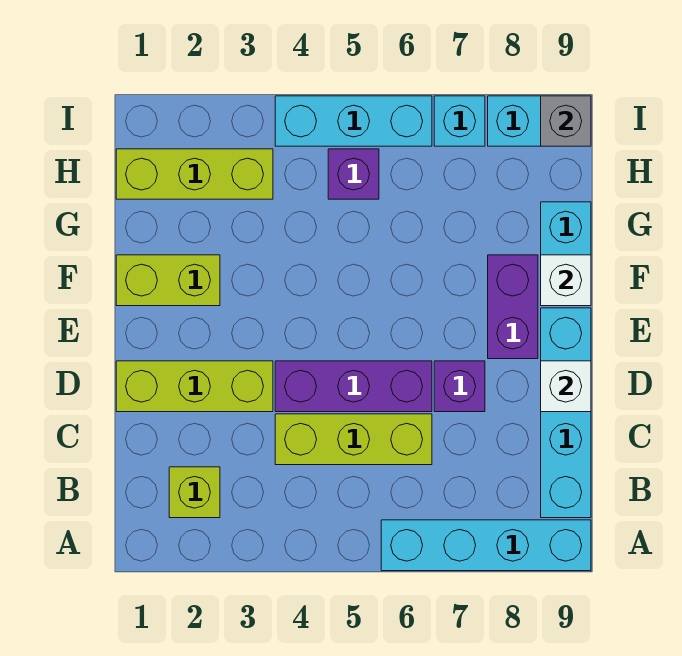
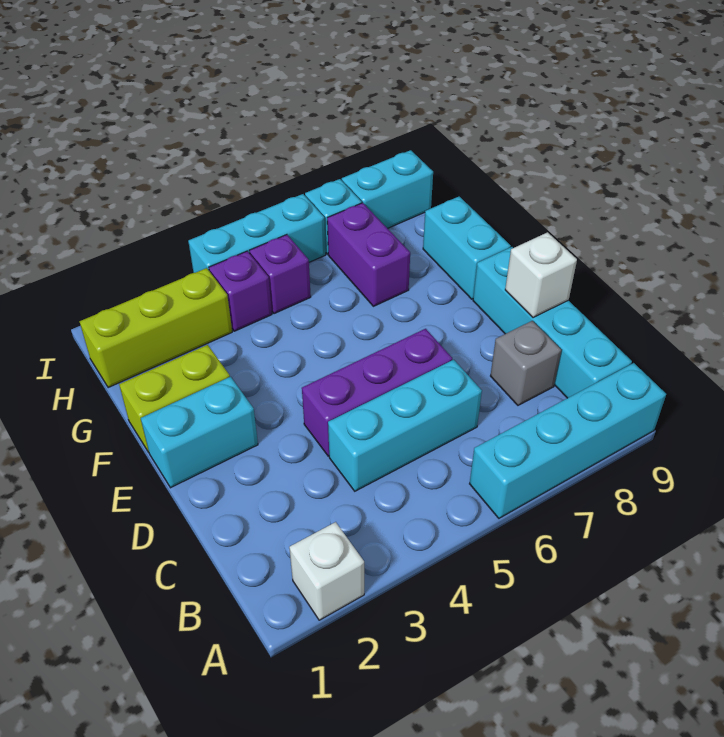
lime 1x1 brick [169,467,220,518] -> none
lime 1x3 brick [275,414,432,465] -> cyan 1x3 brick [328,360,482,491]
lime 1x3 brick [116,361,273,412] -> none
purple 1x1 brick [434,361,485,412] -> purple 1x1 brick moved to [209,251,272,331]
none -> cyan 1x2 brick [141,377,258,488]
purple 1x2 brick [488,255,538,359] -> purple 1x2 brick moved to [327,203,410,306]
white 1x1 brick [541,255,591,306] -> white 1x1 brick moved to [289,522,364,620]
grey 1x1 brick [541,96,591,146] -> grey 1x1 brick moved to [491,321,561,405]

